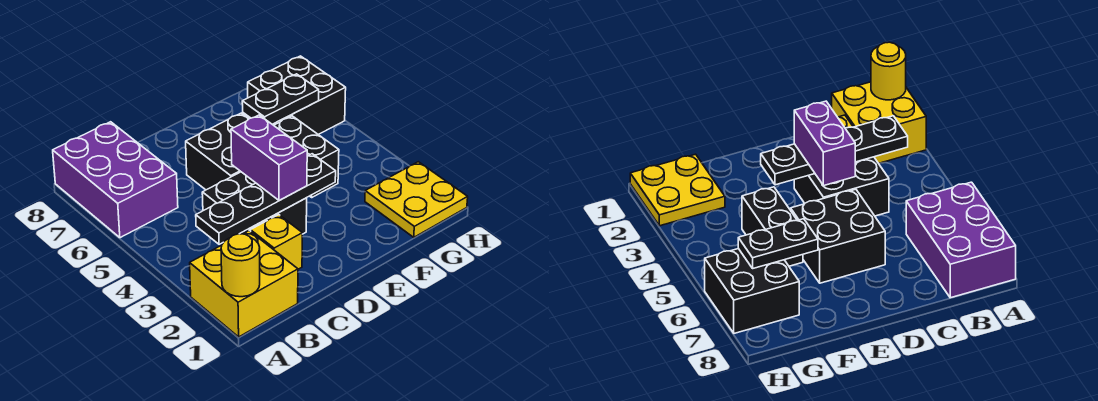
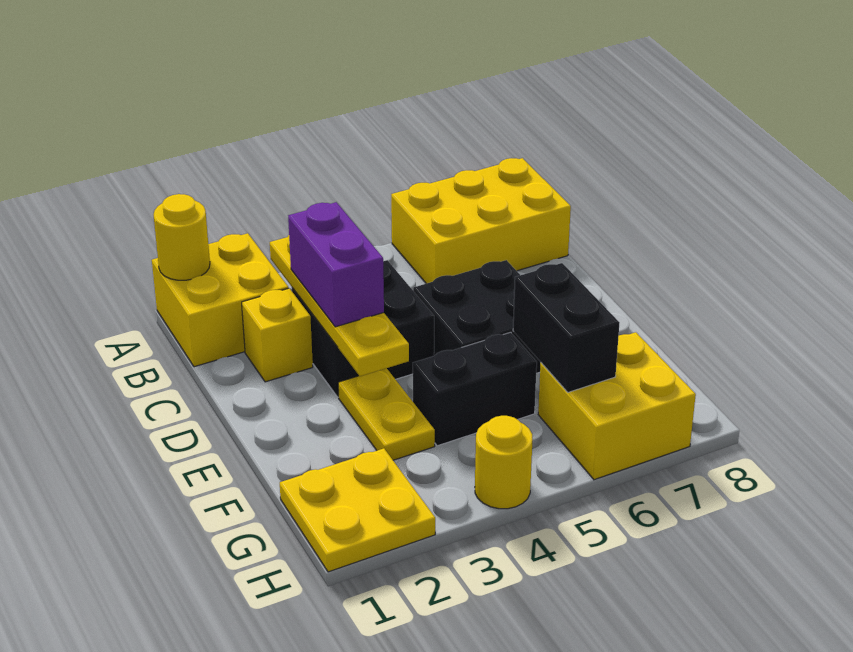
purple 2x3 brick [53,122,178,238] -> yellow 2x3 brick [391,158,571,284]
black 1x4 plate [196,154,336,244] -> yellow 1x4 plate [270,235,409,376]
purple 1x2 brick [231,115,307,201] -> purple 1x2 brick turned to [288,202,384,327]
none -> yellow 1x2 plate [338,368,435,460]
black 1x2 plate [242,74,319,124] -> black 1x2 brick [513,263,619,392]
black 2x2 brick [248,56,346,135] -> yellow 2x2 brick [538,332,696,480]
none -> yellow 1x1 round brick [475,416,532,509]

